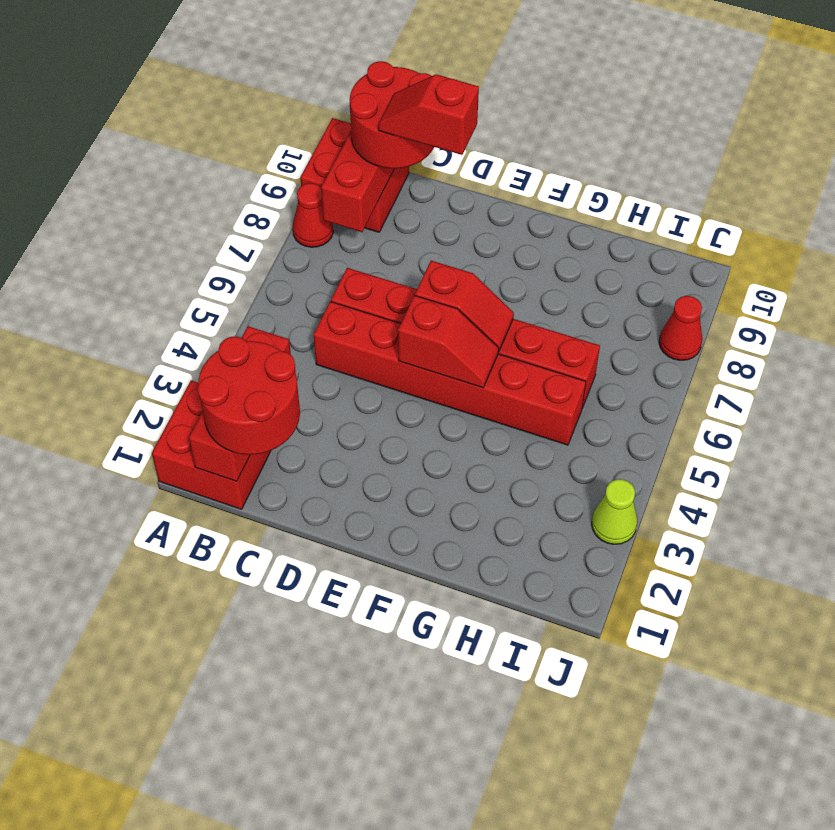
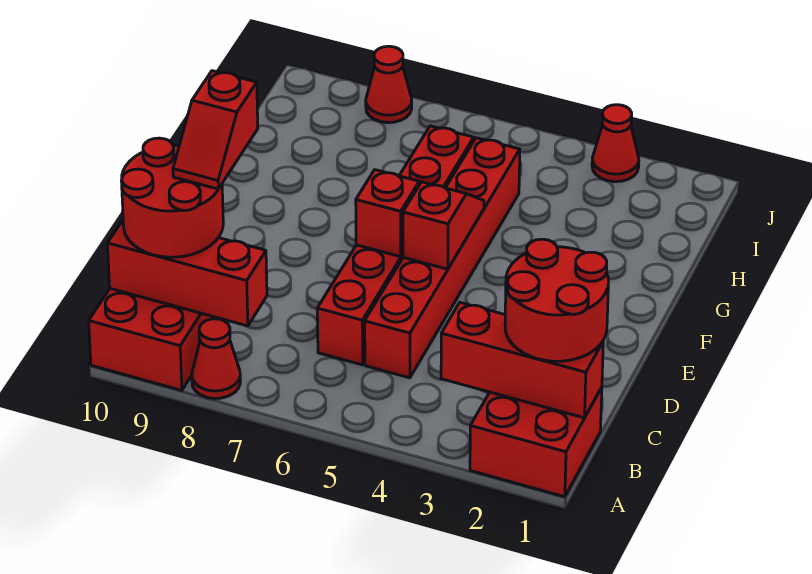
lime 1x1 cone [592,479,637,544] -> red 1x1 cone [592,105,639,182]

